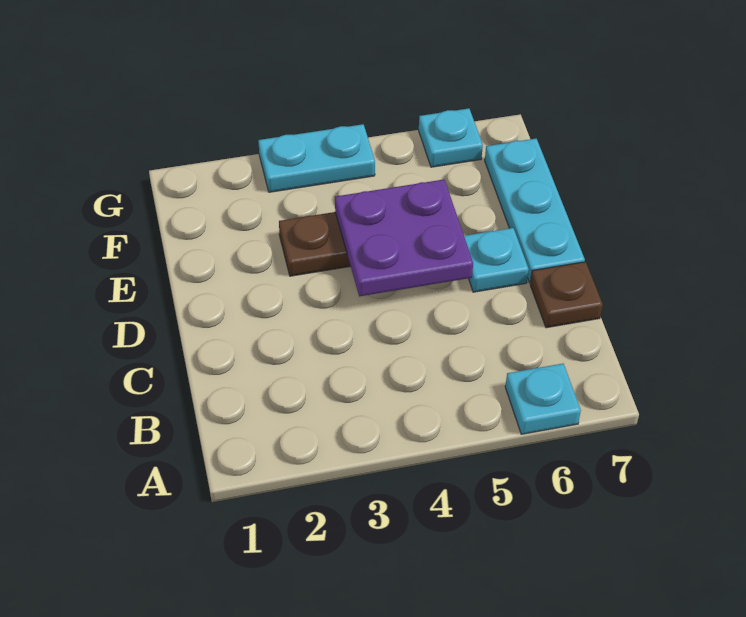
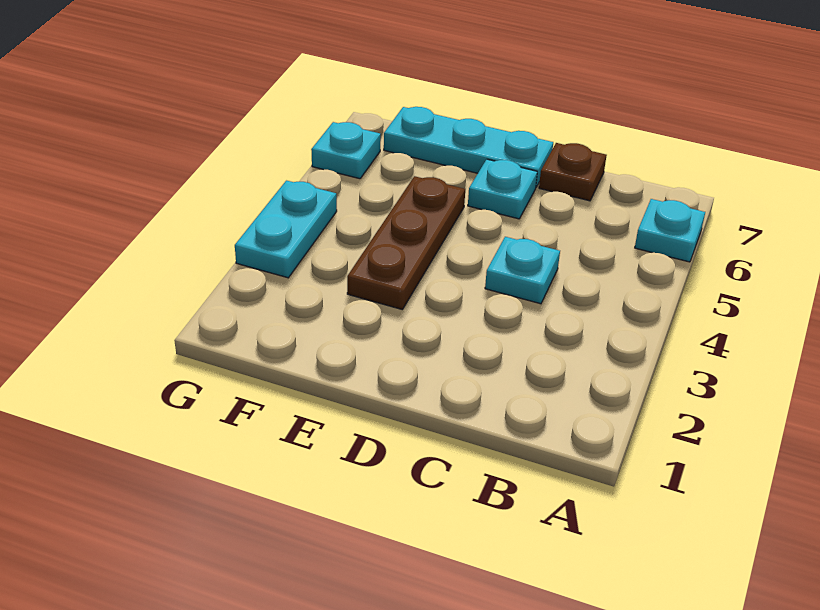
none -> cyan 1x1 plate [485,237,560,304]
purple 2x2 plate [335,180,473,296] -> none

